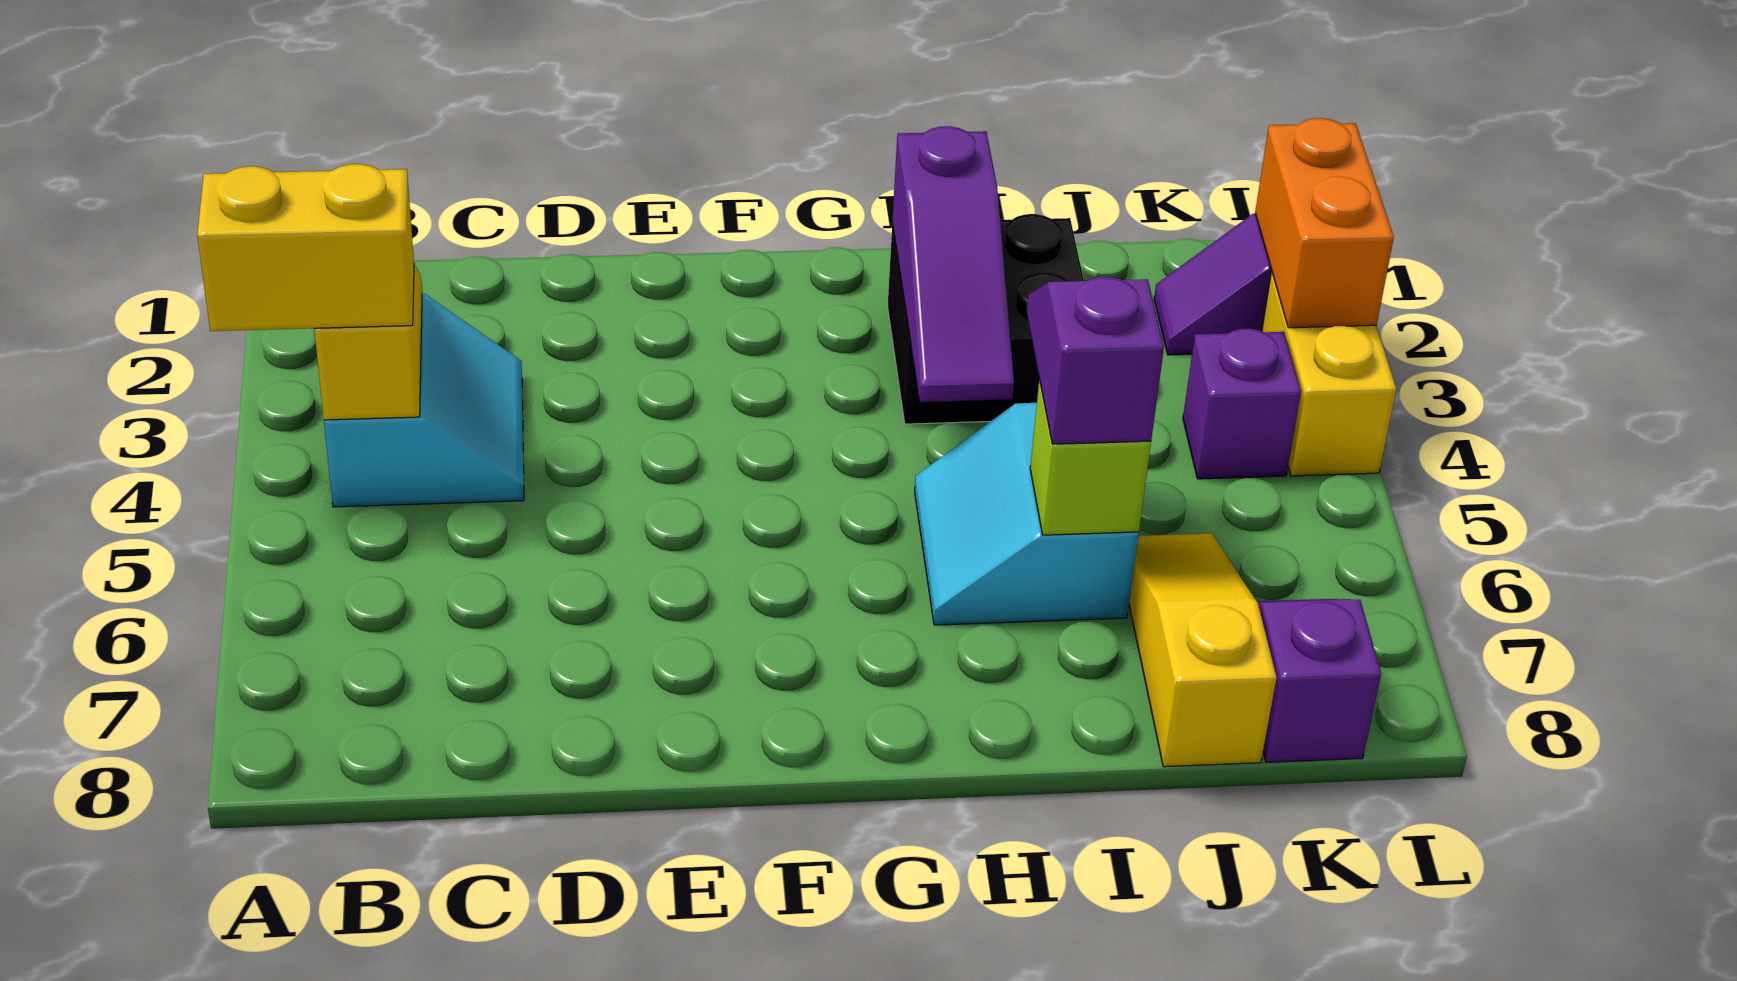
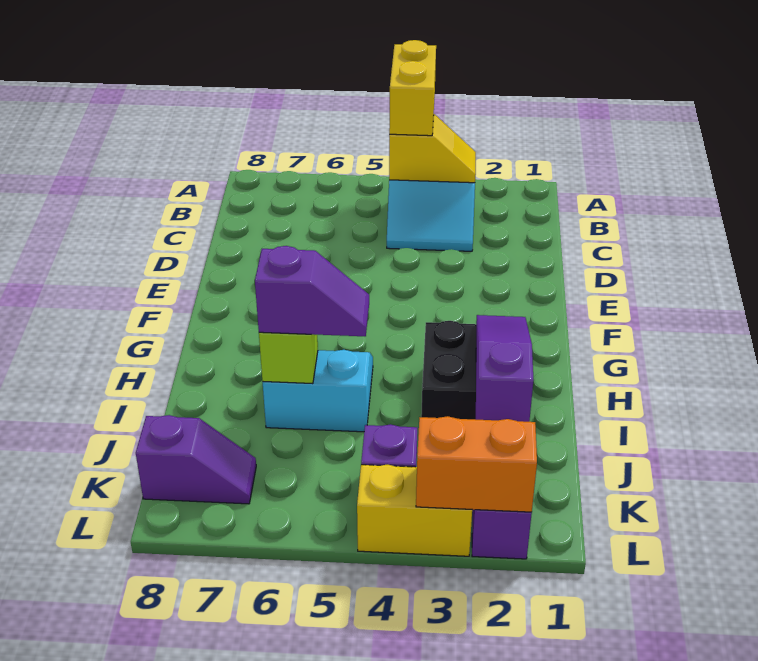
purple 1x3 slope [892,126,1014,402] -> purple 1x3 slope turned to [476,315,534,422]
yellow 1x3 slope [1129,533,1277,767] -> none

